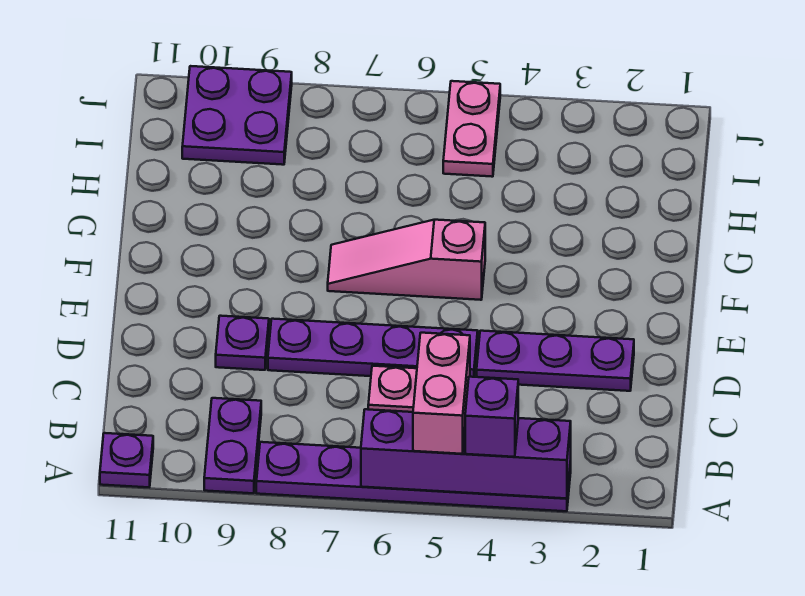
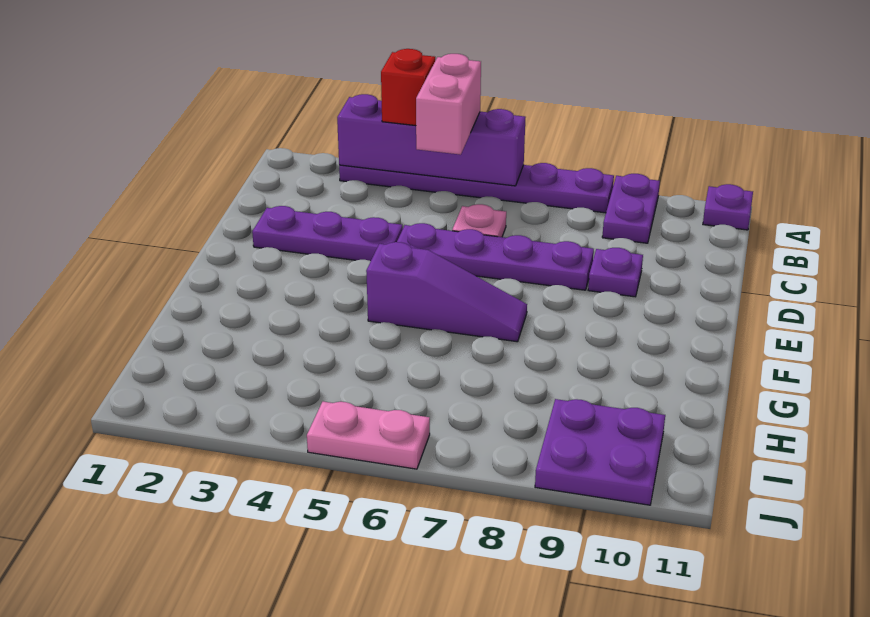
purple 1x1 brick [465,377,518,457] -> red 1x1 brick [381,49,435,126]
pink 1x3 slope [328,220,485,300] -> purple 1x3 slope [366,242,527,342]
pink 1x2 plate [443,81,500,177] -> pink 1x2 plate turned to [307,402,430,469]

